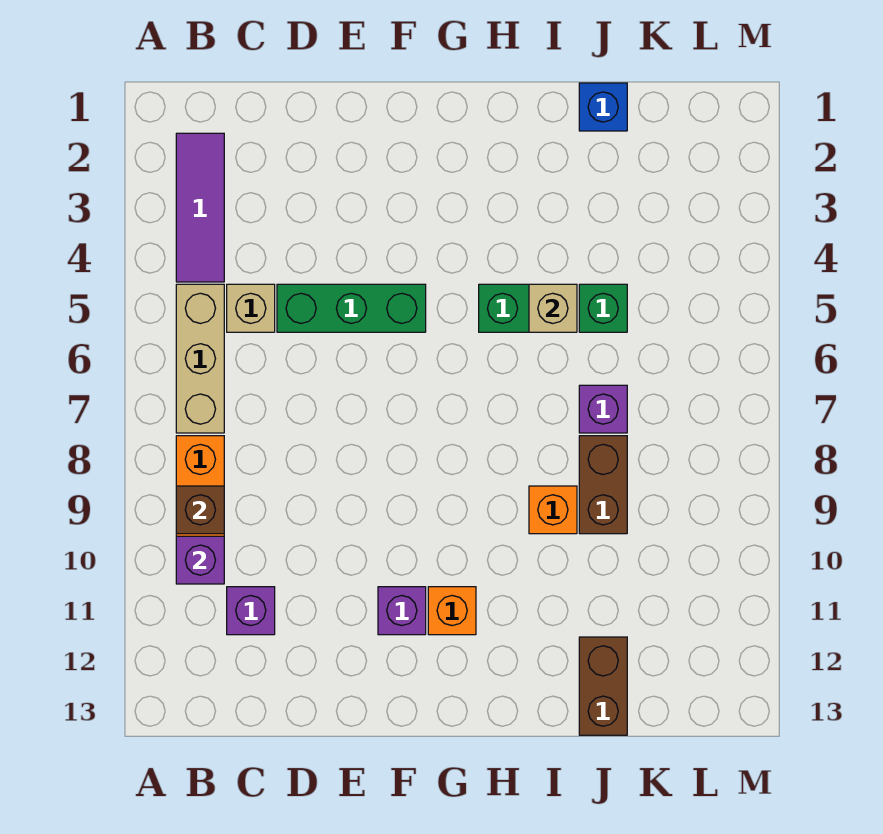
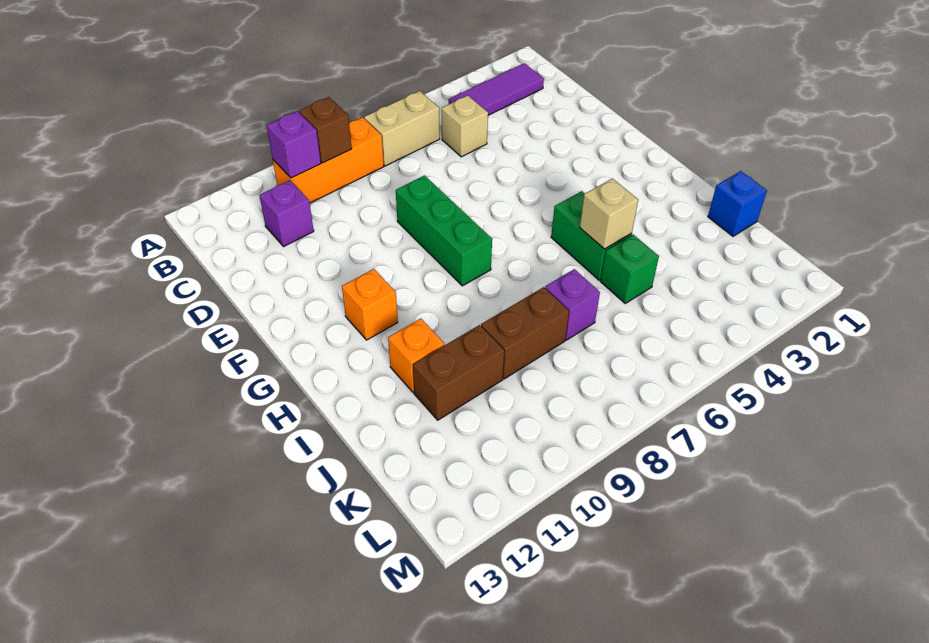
tan 1x3 brick [176,284,224,433] -> tan 1x2 brick [364,91,440,166]
green 1x3 brick [277,284,426,332] -> green 1x3 brick moved to [396,176,492,286]
purple 1x1 brick [378,587,426,635] -> none
orange 1x1 brick [529,486,577,534] -> orange 1x1 brick moved to [388,319,445,392]
brown 1x2 brick [579,637,627,735] -> brown 1x2 brick moved to [413,325,504,420]

